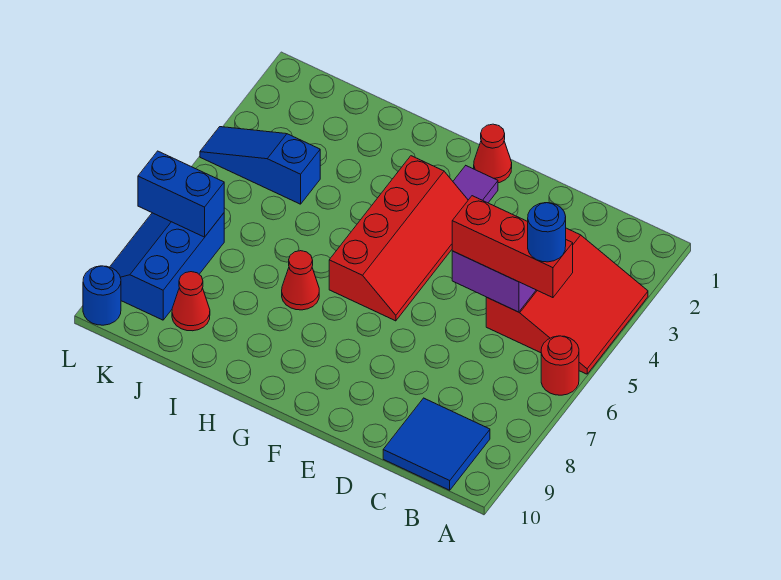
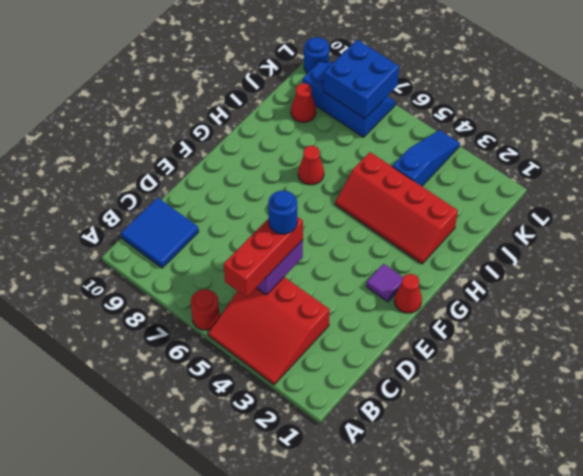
blue 1x1 round brick [528,203,566,262] -> blue 1x1 round brick moved to [268,191,297,234]
red 2x4 slope [329,156,468,321] -> red 2x4 slope moved to [335,152,458,264]
blue 1x2 brick [138,151,224,237] -> blue 2x2 brick [324,40,399,118]

